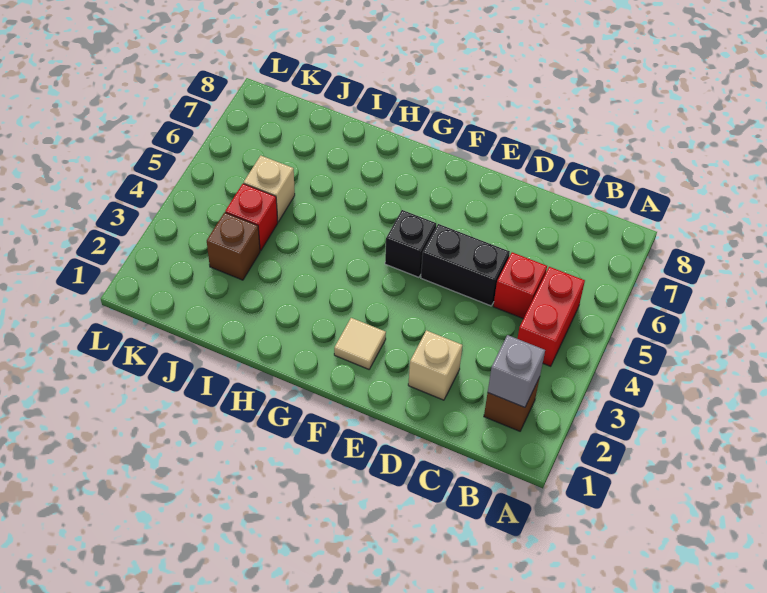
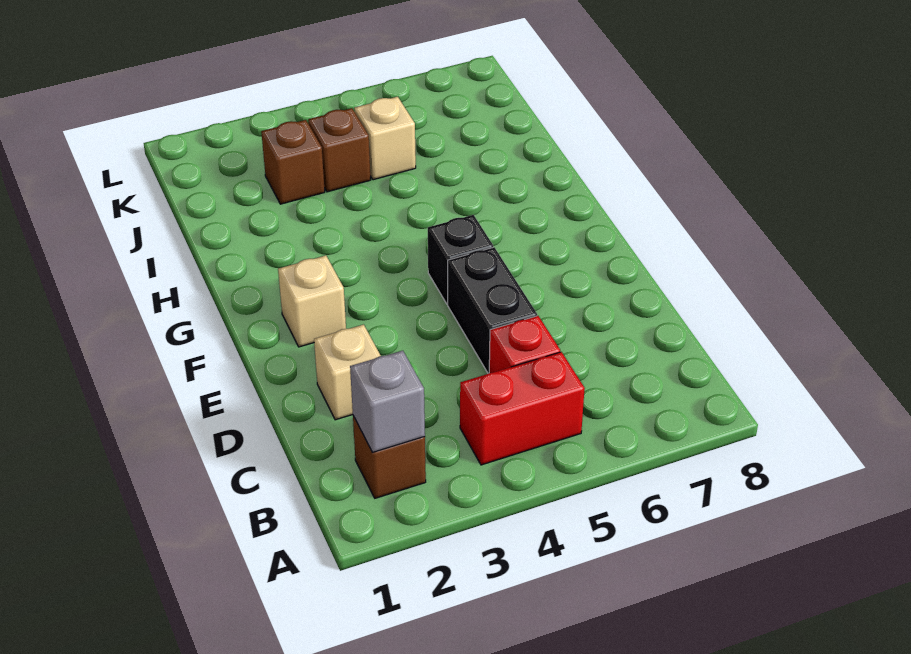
tan 1x1 tile [334,318,386,369] -> tan 1x1 brick [278,255,346,347]
red 1x1 brick [225,184,278,251] -> brown 1x1 brick [308,108,370,192]

